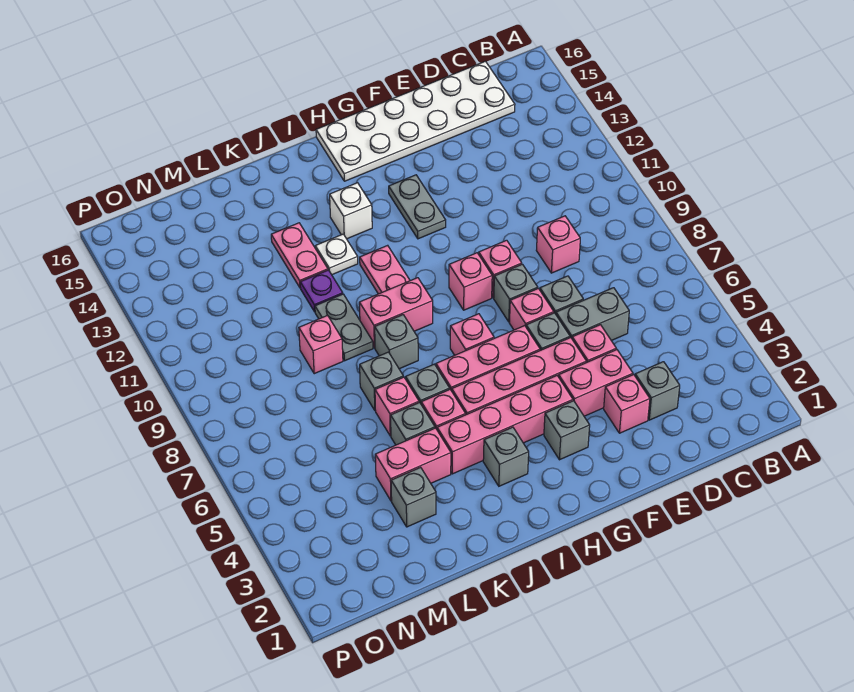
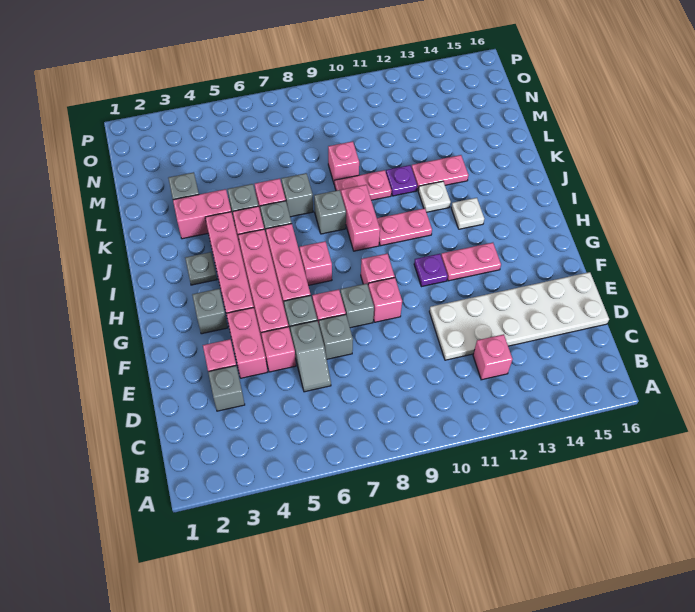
white 2x6 plate [316,61,515,181] -> white 2x6 plate turned to [429,272,609,360]
grey 1x2 brick [556,288,629,341] -> grey 1x2 slope [290,321,331,392]
pink 1x1 brick [536,216,580,273] -> pink 1x1 brick moved to [473,334,512,380]
none -> purple 1x1 plate [414,254,448,287]
grey 1x2 plate [389,175,446,239] -> pink 1x2 plate [441,243,501,281]
grey 1x1 brick [483,427,529,486] -> grey 1x1 plate [185,252,217,285]
white 1x1 brick [330,183,372,239] -> white 1x1 plate [451,198,484,229]
pink 1x2 brick [375,428,451,501] -> pink 1x2 brick turned to [173,189,231,239]
grey 1x2 plate [315,294,373,361] -> pink 1x2 plate [335,170,391,200]

